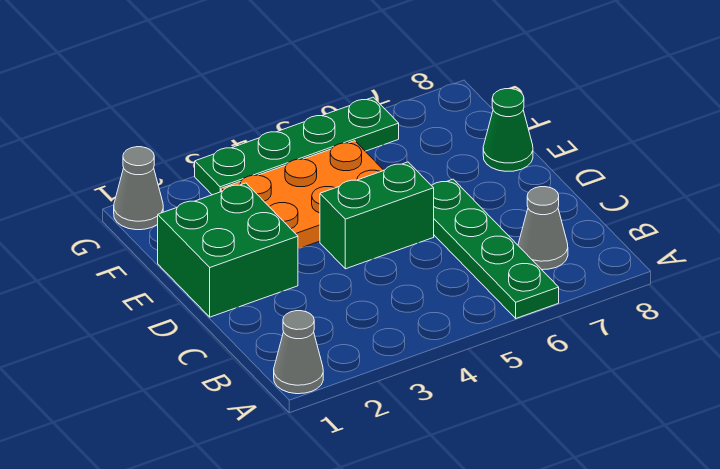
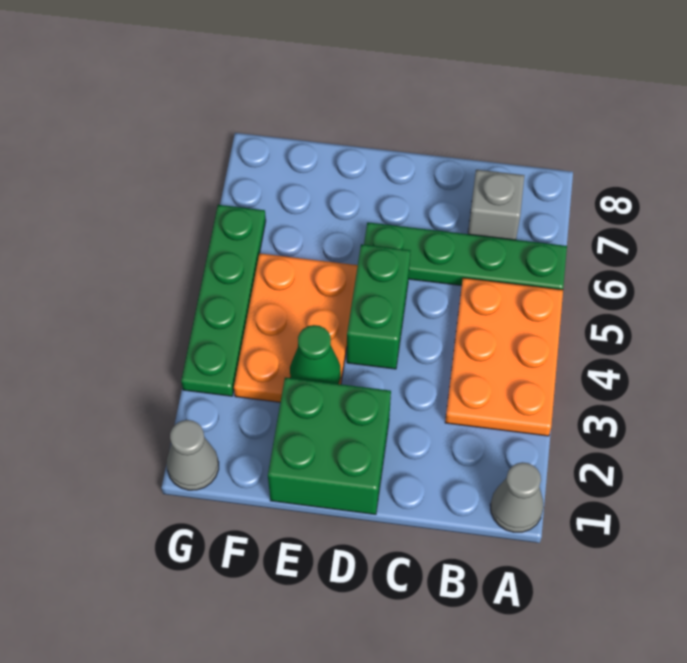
none -> orange 2x3 plate [445,278,563,436]
grey 1x1 cone [518,187,568,270] -> grey 1x1 brick [468,170,524,240]
green 1x1 cone [483,89,533,171] -> green 1x1 cone moved to [290,325,341,384]

